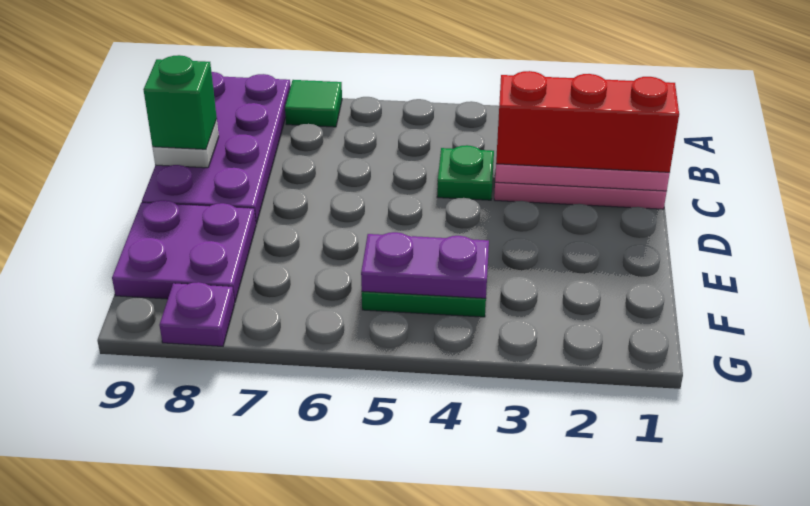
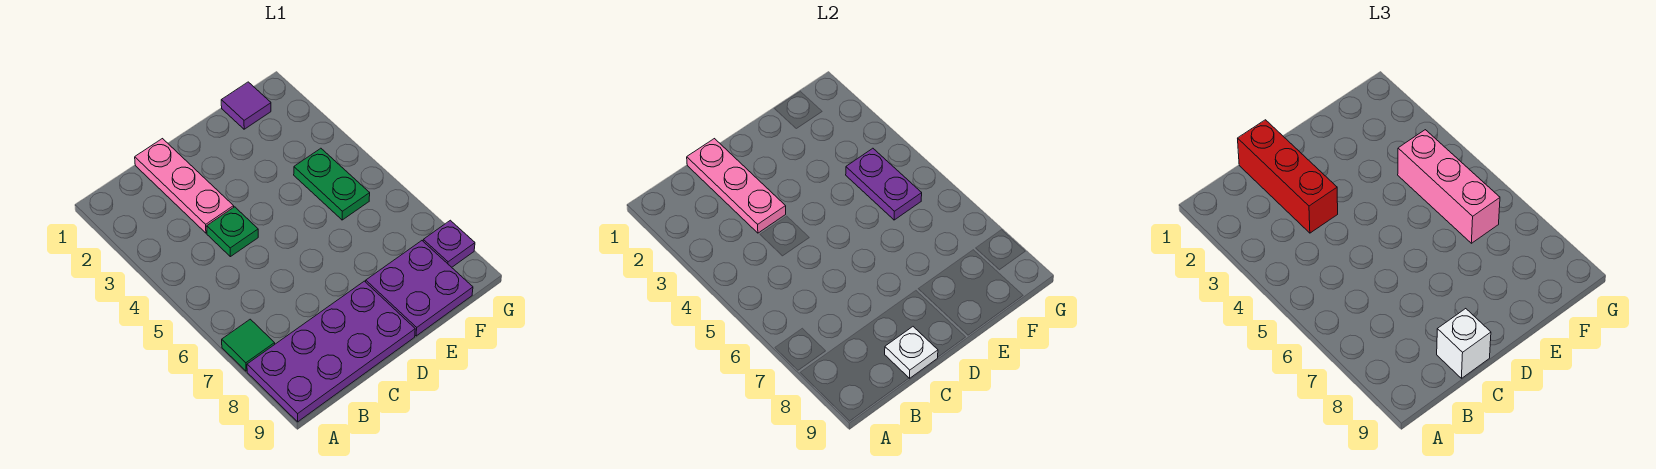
green 1x1 brick [143,55,217,149] -> white 1x1 brick [1437,309,1491,378]
none -> purple 1x1 tile [221,82,271,129]
none -> pink 1x3 brick [1398,130,1500,243]

